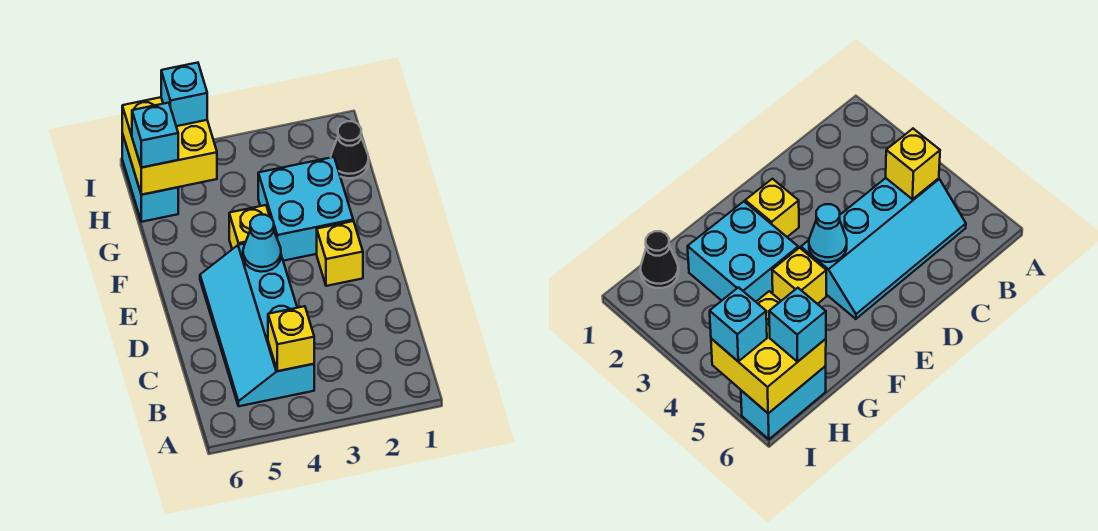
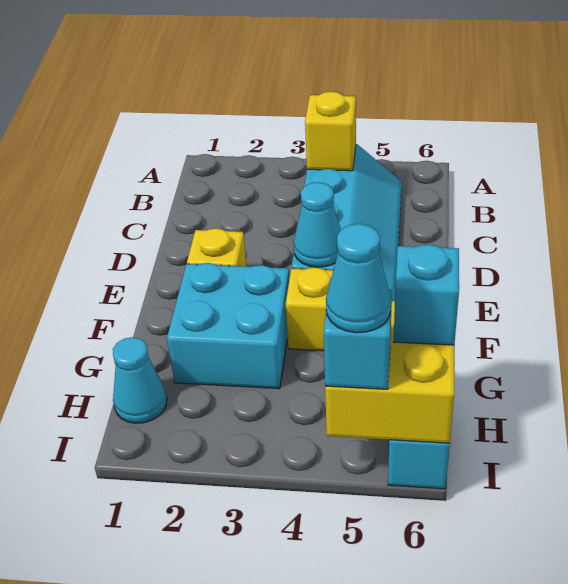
black 1x1 cone [331,121,369,178] -> cyan 1x1 cone [113,337,167,423]
none -> cyan 1x1 cone [326,224,391,333]

